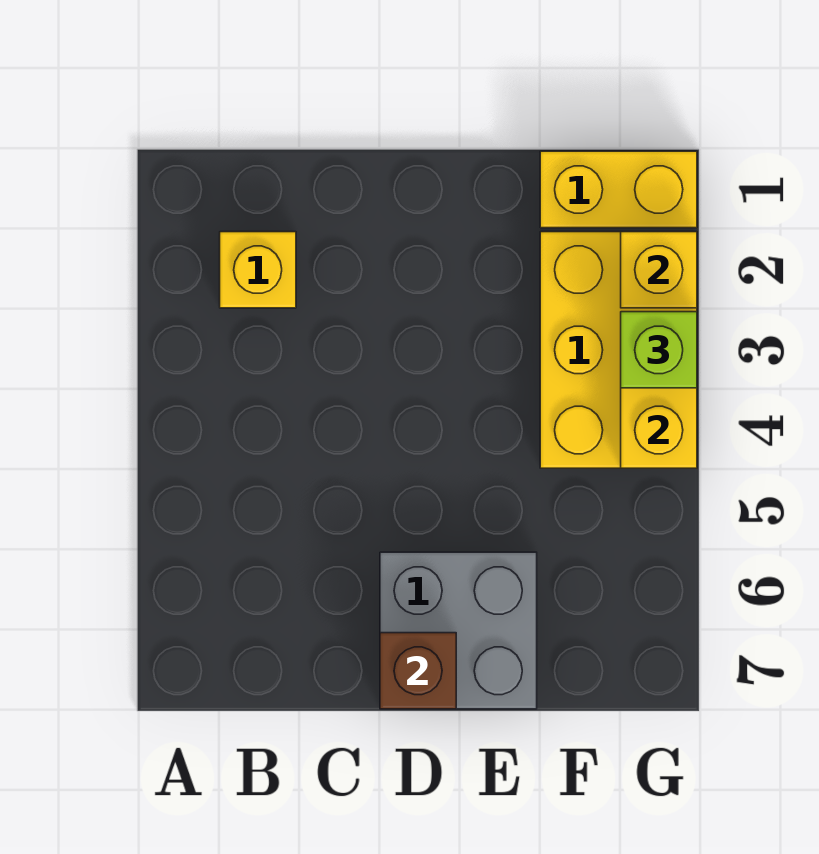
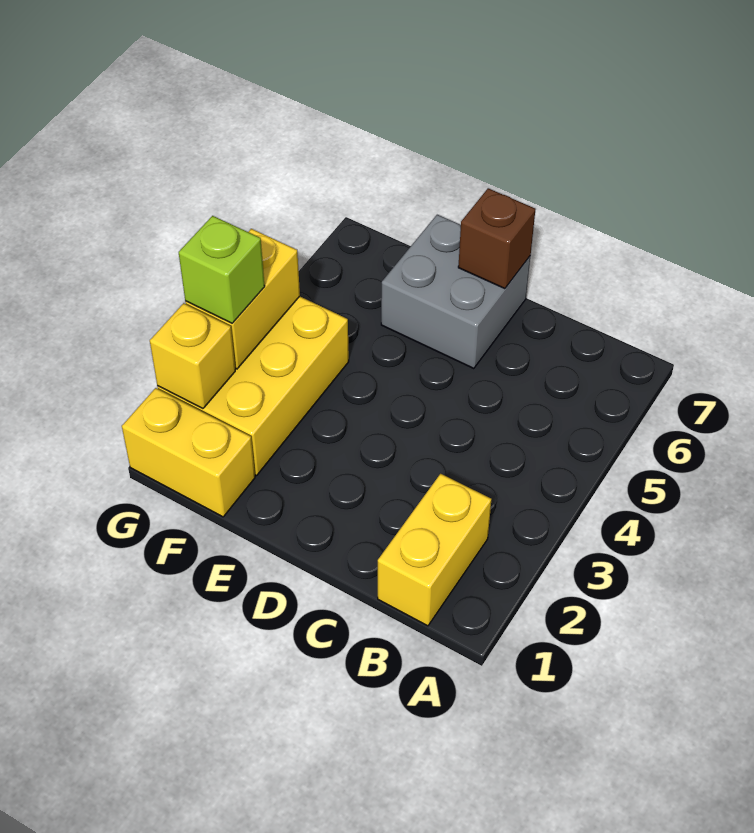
yellow 1x1 brick [220,232,296,308] -> yellow 1x2 brick [378,474,491,626]

